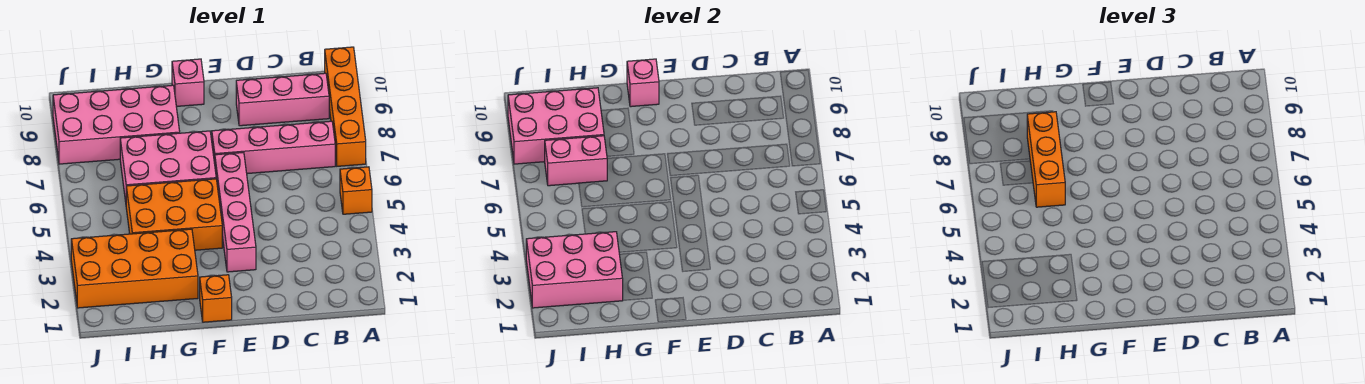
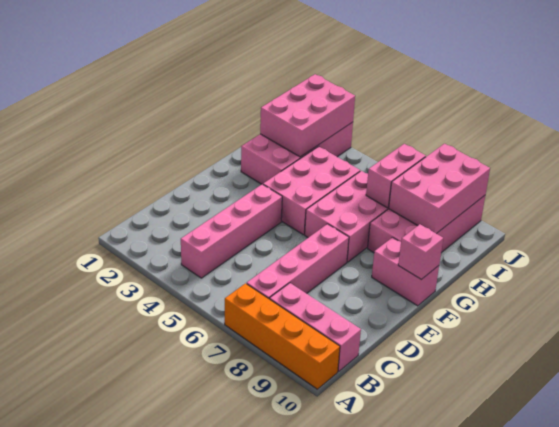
orange 1x1 brick [340,167,372,214] -> none
pink 1x3 brick [236,73,329,126] -> pink 1x3 brick turned to [270,283,361,371]
pink 1x4 brick [215,152,256,272] -> pink 1x4 brick turned to [181,184,282,278]
orange 1x1 brick [200,275,232,322] -> none
orange 2x3 brick [126,179,222,250] -> pink 2x3 brick [263,146,360,235]
pink 1x1 brick [172,59,204,107] -> pink 1x2 brick [372,237,439,306]
orange 2x4 brick [71,229,198,308] -> pink 2x4 brick [241,122,353,184]
orange 1x3 brick [1027,112,1065,207] -> none

